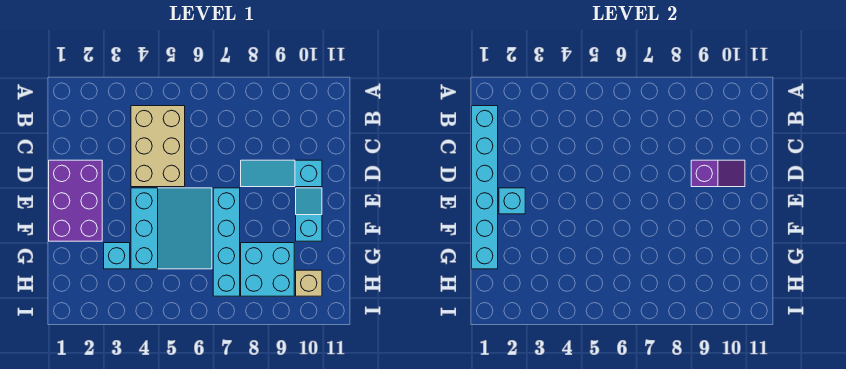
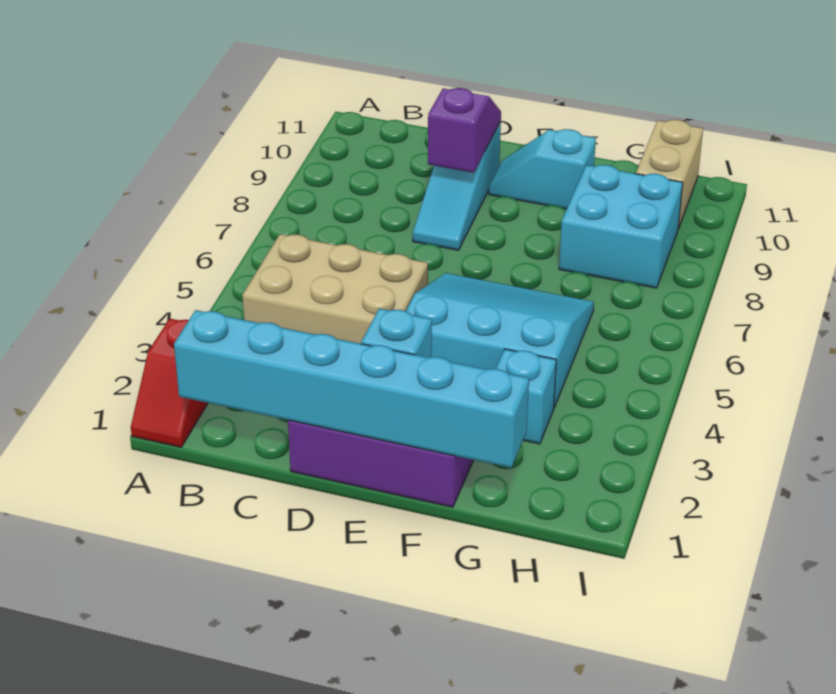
none -> red 1x2 slope [131,319,208,447]
cyan 1x4 brick [213,188,240,296] -> none
tan 1x1 brick [296,270,322,296] -> tan 1x2 brick [636,120,703,229]

